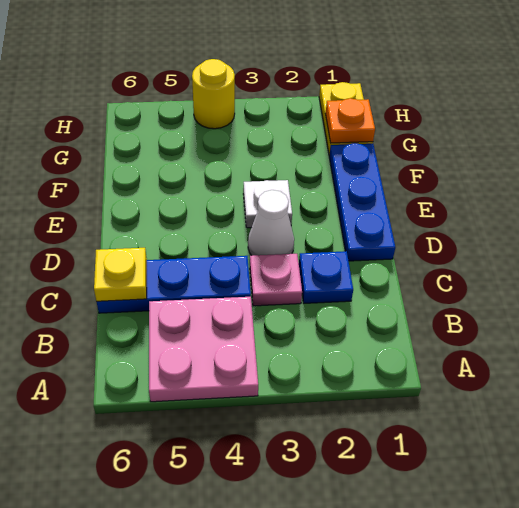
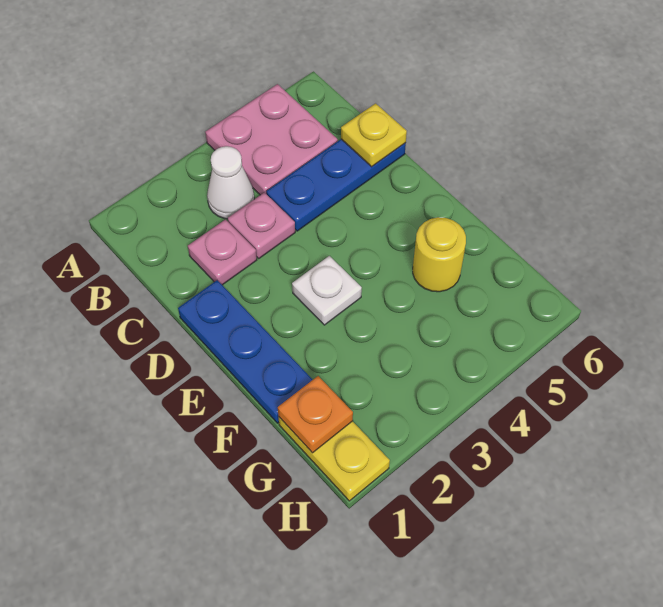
blue 1x1 plate [299,251,353,303] -> pink 1x1 plate [188,219,257,285]
white 1x1 cone [248,190,294,255] -> white 1x1 cone moved to [207,146,254,219]
yellow 1x1 round brick [192,59,235,129] -> yellow 1x1 round brick moved to [413,217,466,292]

